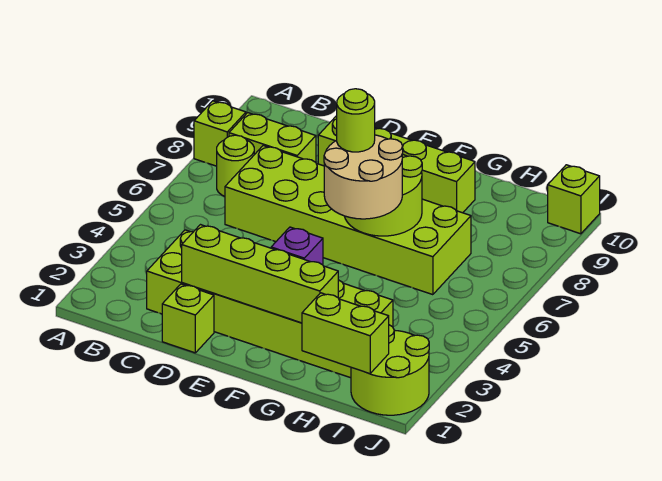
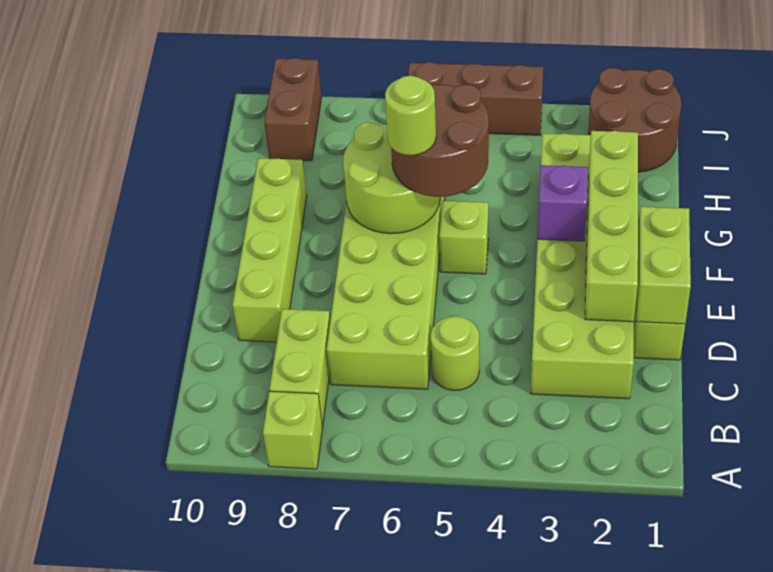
lime 1x1 round brick [217,135,254,196] -> lime 1x1 round brick moved to [431,316,479,391]
tan 2x2 round brick [324,135,403,219] -> brown 2x2 round brick [391,84,489,197]
lime 1x2 brick [302,293,389,374] -> lime 1x2 brick moved to [636,207,691,324]
lime 2x2 round brick [351,325,429,415] -> brown 2x2 round brick [588,68,681,172]
none -> brown 1x2 brick [264,58,322,161]
none -> brown 1x3 brick [408,62,543,135]
lime 1x1 brick [548,165,600,234] -> lime 1x1 brick moved to [439,201,488,274]

